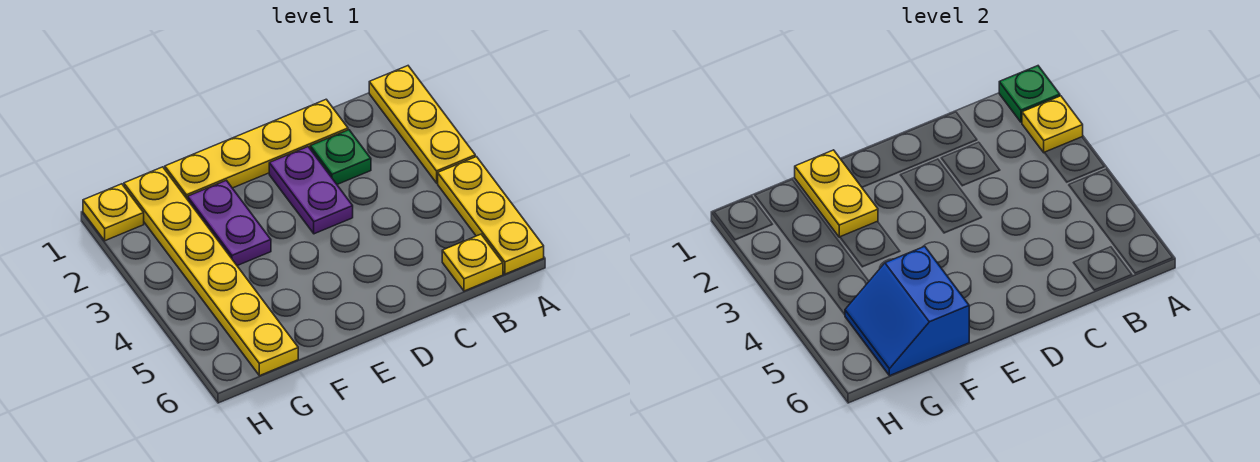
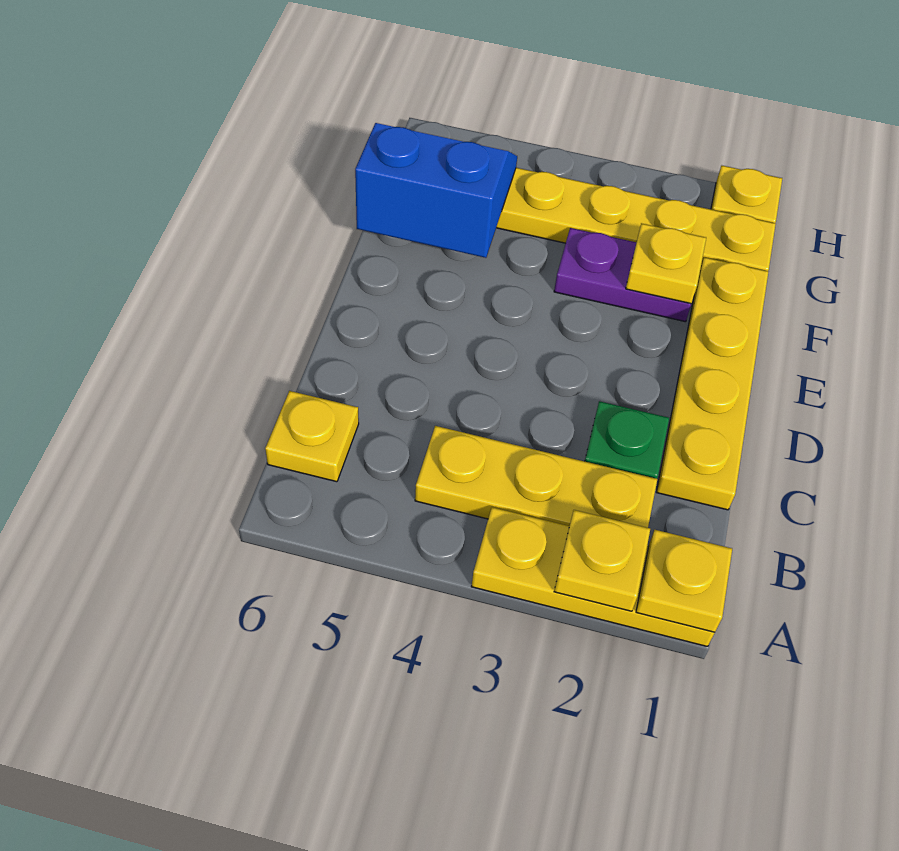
green 1x1 plate [999,66,1060,122] -> yellow 1x1 plate [636,530,732,633]
yellow 1x3 plate [438,157,544,274] -> yellow 1x3 plate moved to [415,426,657,528]
purple 1x2 plate [269,147,353,234] -> none
yellow 1x2 plate [795,150,878,237] -> yellow 1x1 plate [626,223,706,304]

